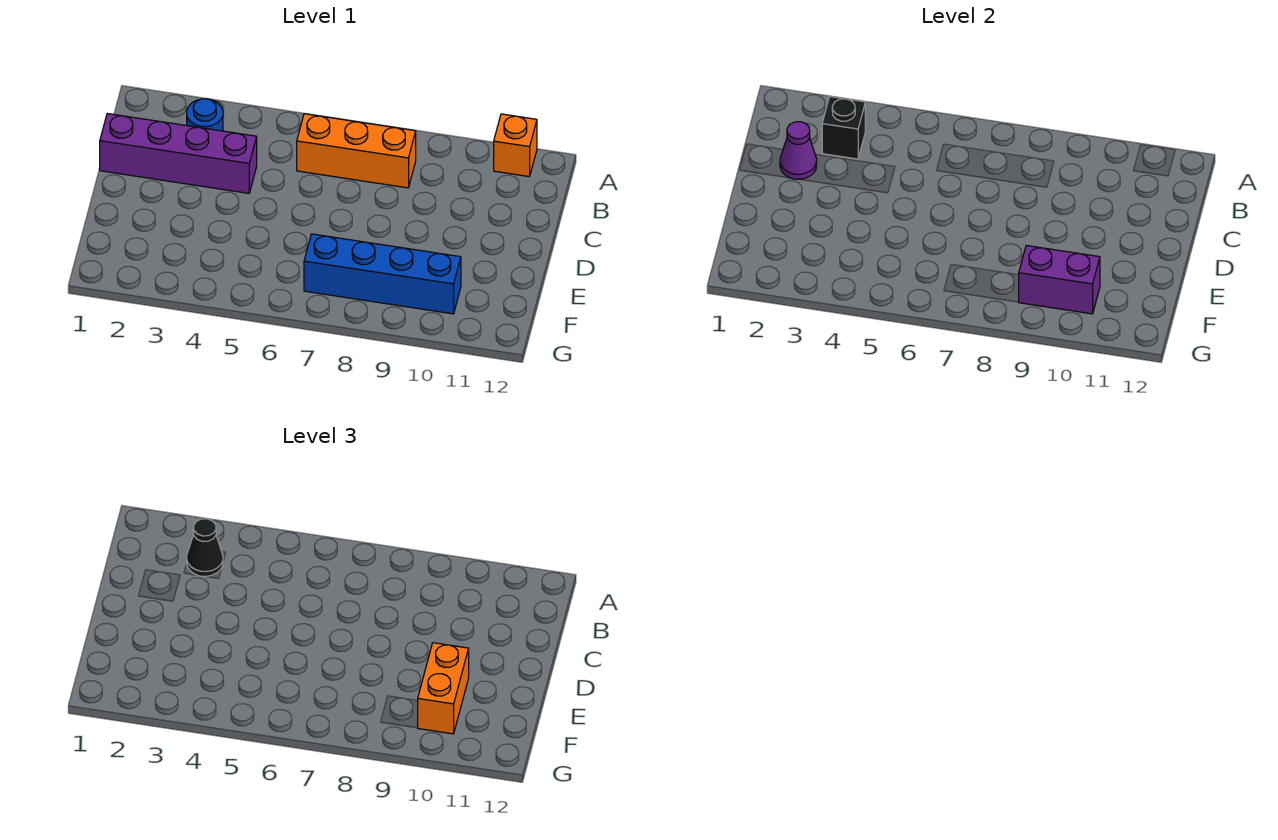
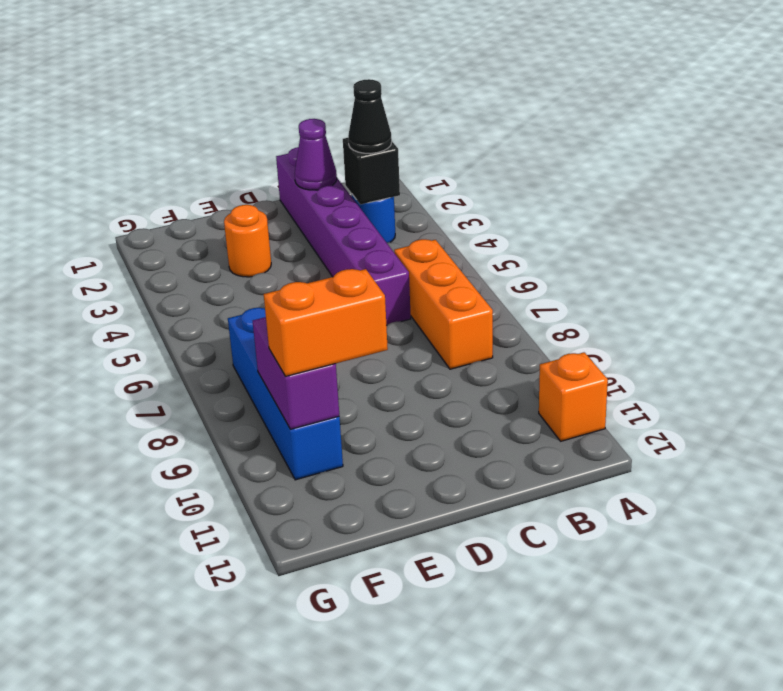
purple 1x4 brick [100,114,257,193] -> purple 1x6 brick [276,147,411,325]
none -> orange 1x1 round brick [224,205,271,277]

